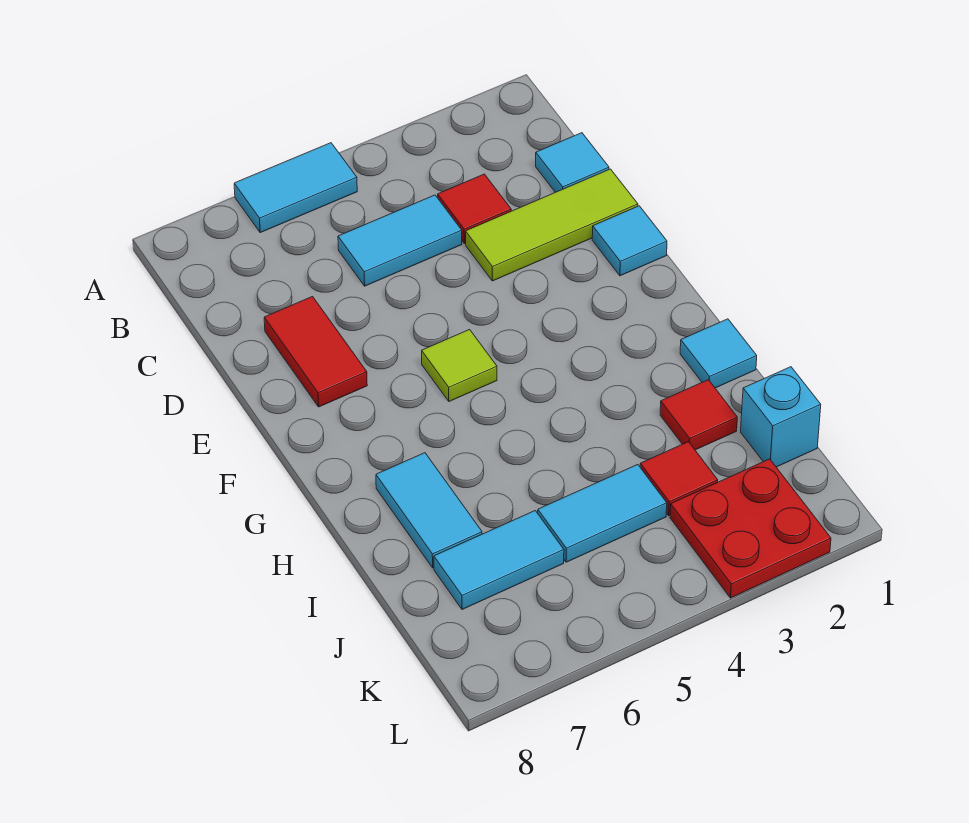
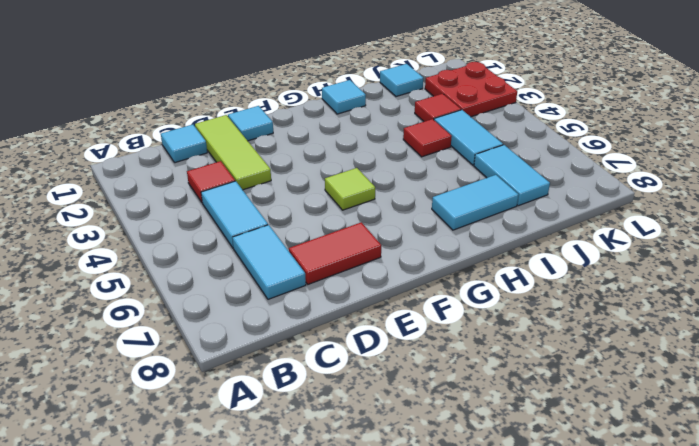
cyan 1x2 tile [234,143,357,233] -> cyan 1x2 tile moved to [232,225,306,299]
red 1x1 tile [660,380,737,450] -> red 1x1 tile moved to [403,119,452,157]
cyan 1x1 brick [741,367,821,467] -> cyan 1x1 tile [380,64,423,97]

